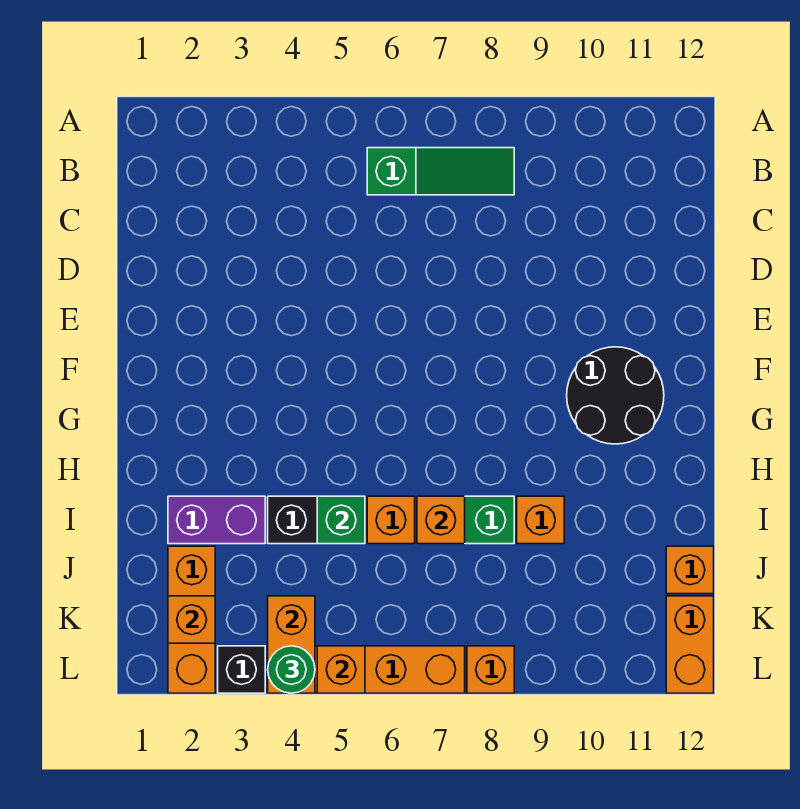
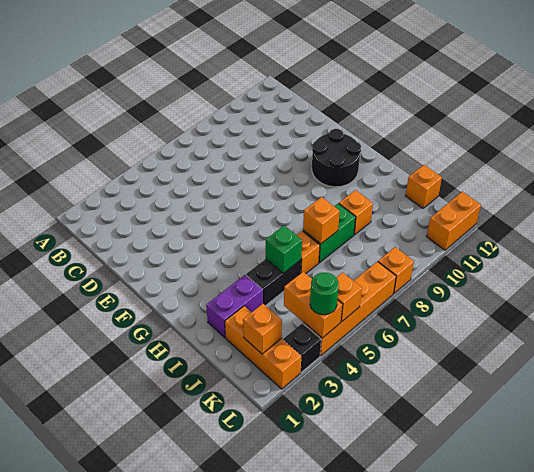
green 1x3 slope [367,148,514,195] -> none
orange 1x2 brick [666,596,714,693] -> orange 1x2 brick turned to [427,192,481,250]

